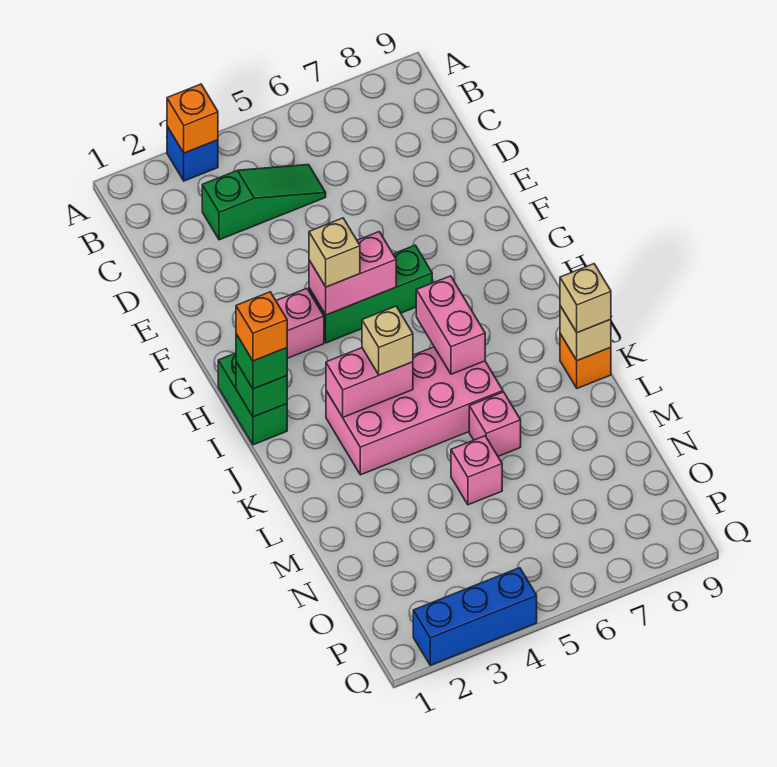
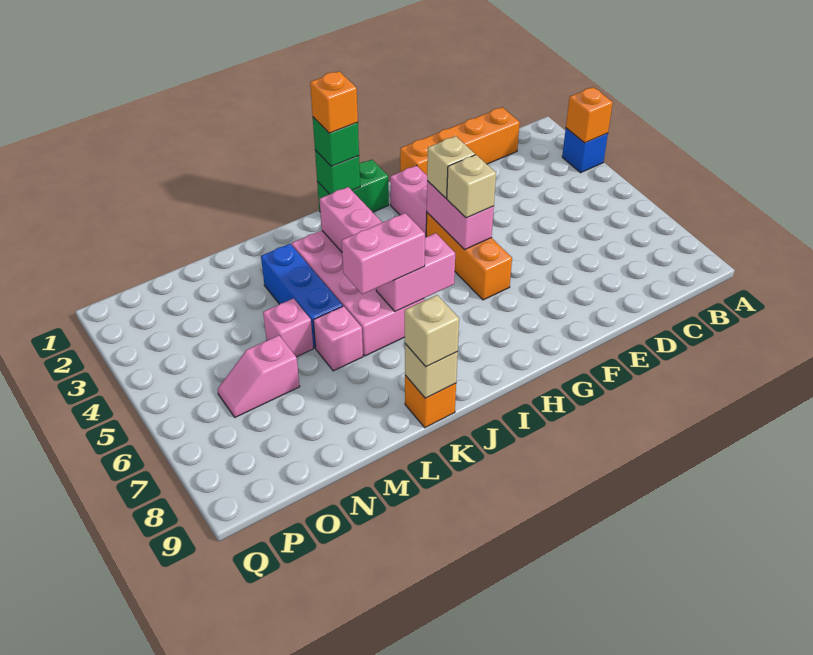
none -> orange 1x4 brick [400,107,520,175]
green 1x3 slope [202,165,326,240] -> none
green 1x3 brick [309,245,432,343] -> orange 1x3 brick [426,213,512,300]
tan 1x1 brick [362,306,413,375] -> tan 1x1 brick moved to [447,155,496,218]
none -> pink 1x2 brick [342,213,425,294]
none -> pink 1x2 slope [218,335,300,417]
blue 1x3 brick [413,568,537,665] -> blue 1x3 brick moved to [261,244,343,348]

